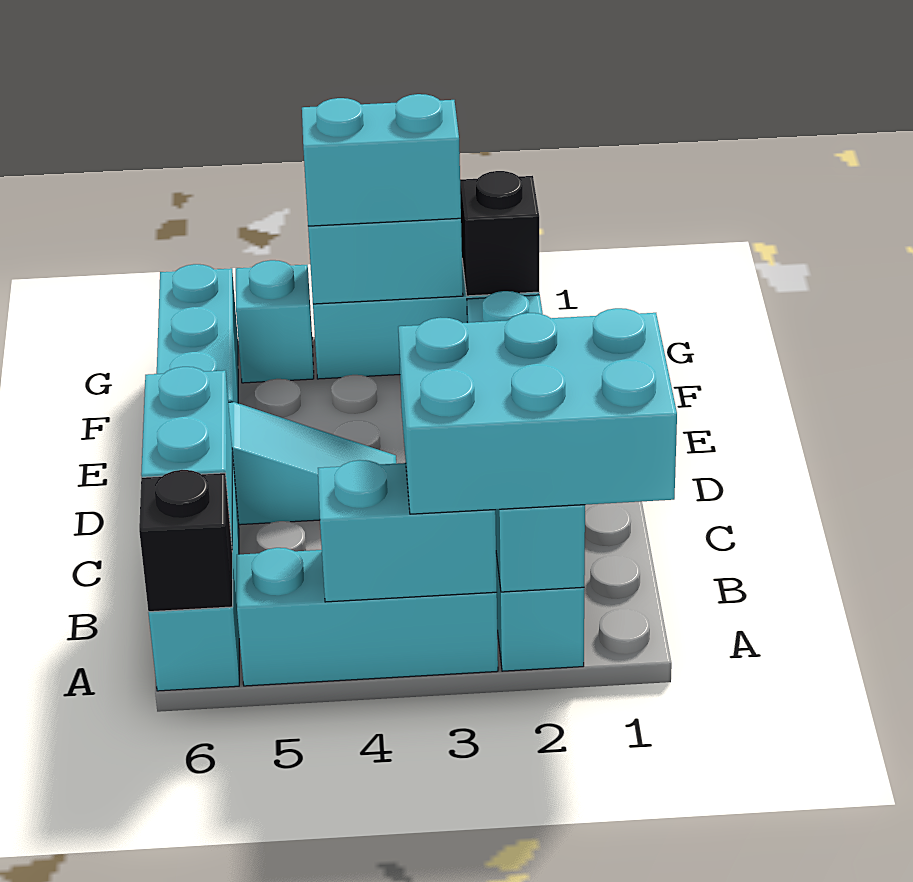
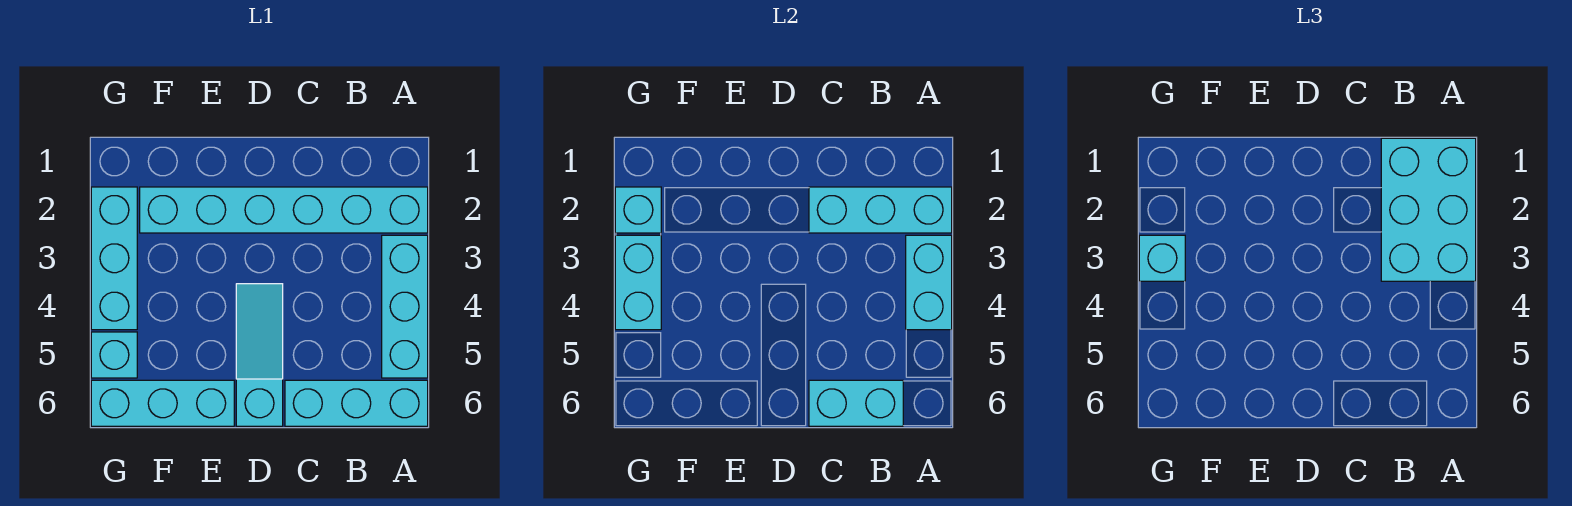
black 1x1 brick [139,470,233,612] -> none
black 1x1 brick [460,171,539,296] -> cyan 1x1 brick [615,187,661,233]
cyan 1x2 brick [302,94,461,226] -> cyan 1x1 brick [1139,235,1185,281]

